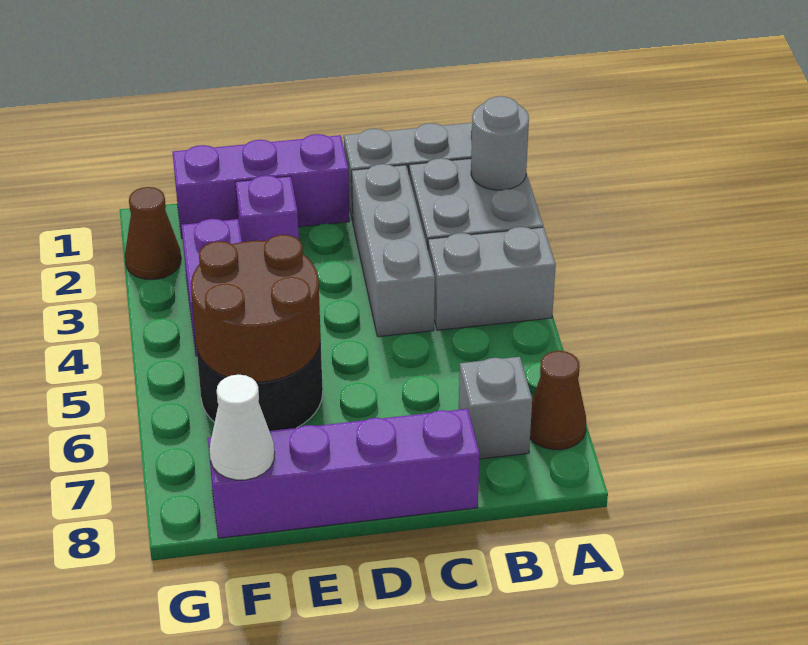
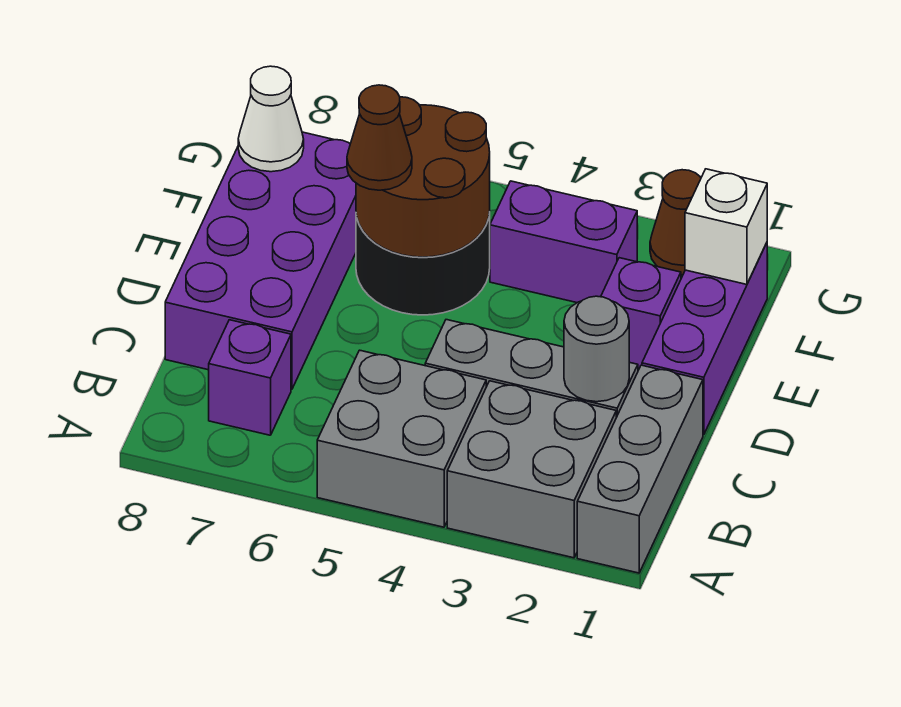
grey 1x1 round brick [471,96,529,190] -> grey 1x1 round brick moved to [564,296,629,402]
grey 1x2 brick [428,227,556,330] -> grey 2x2 brick [317,350,486,527]
brown 1x1 cone [530,351,586,450] -> brown 1x1 cone moved to [347,85,412,190]
grey 1x1 brick [459,357,532,459] -> purple 1x1 brick [209,320,291,435]
purple 1x4 brick [208,409,480,538] -> purple 2x4 brick [165,132,356,389]
none -> white 1x1 brick [685,169,767,284]

